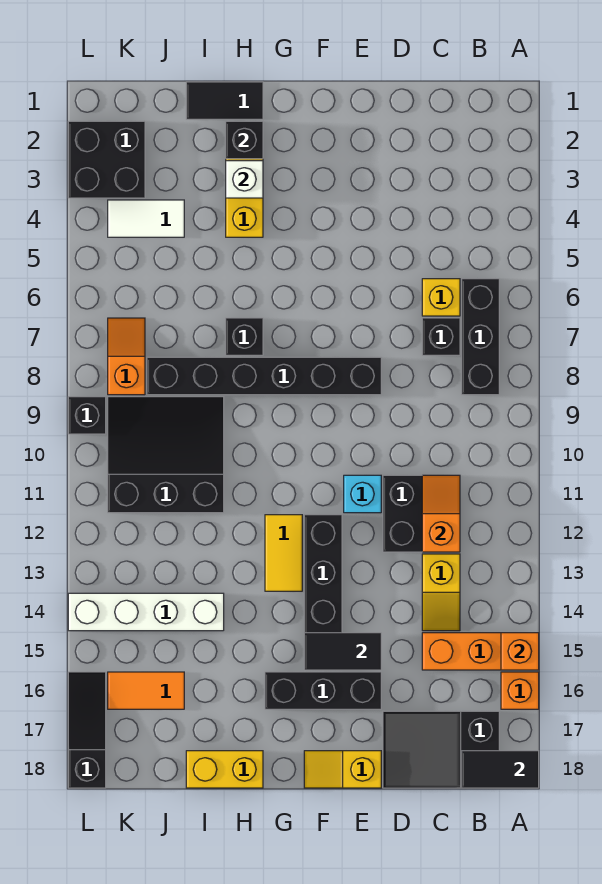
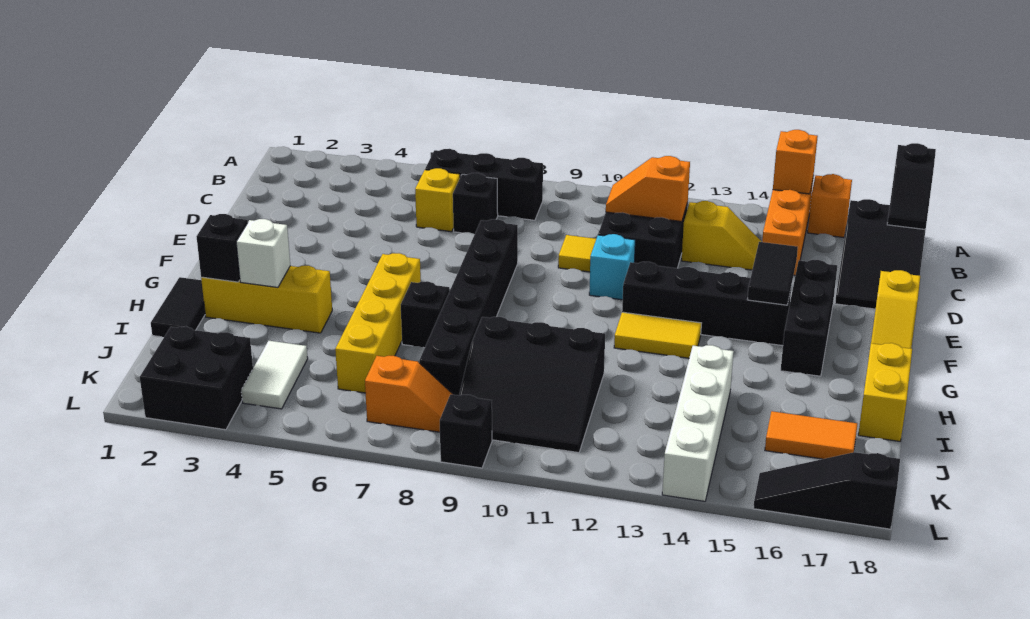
black 1x2 tile [462,751,539,788] -> black 1x2 slope [887,143,936,230]
none -> yellow 1x1 tile [558,235,596,272]
none -> yellow 1x4 brick [335,253,421,393]
black 3x3 slope [108,397,224,513] -> black 3x3 slope turned to [459,317,605,453]
orange 1x2 tile [108,672,184,709] -> orange 1x2 tile turned to [765,411,857,459]
orange 1x2 slope [108,318,145,395] -> orange 1x2 slope turned to [365,356,453,432]

